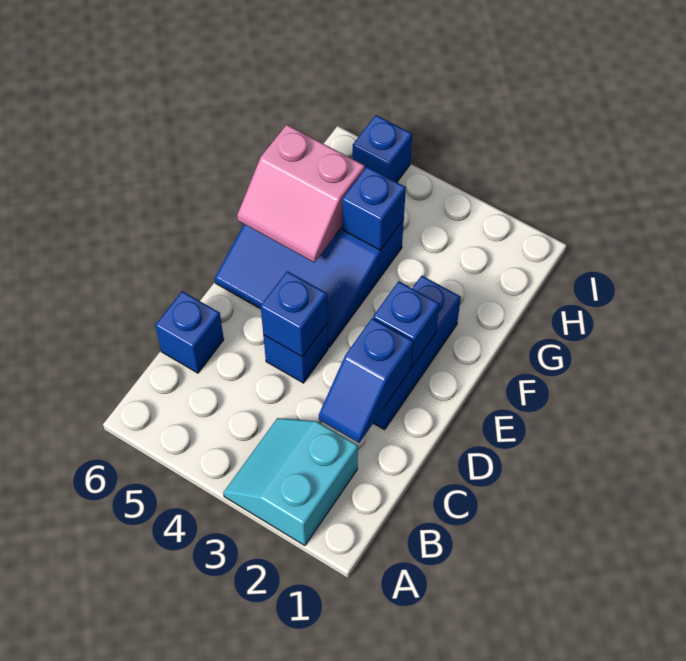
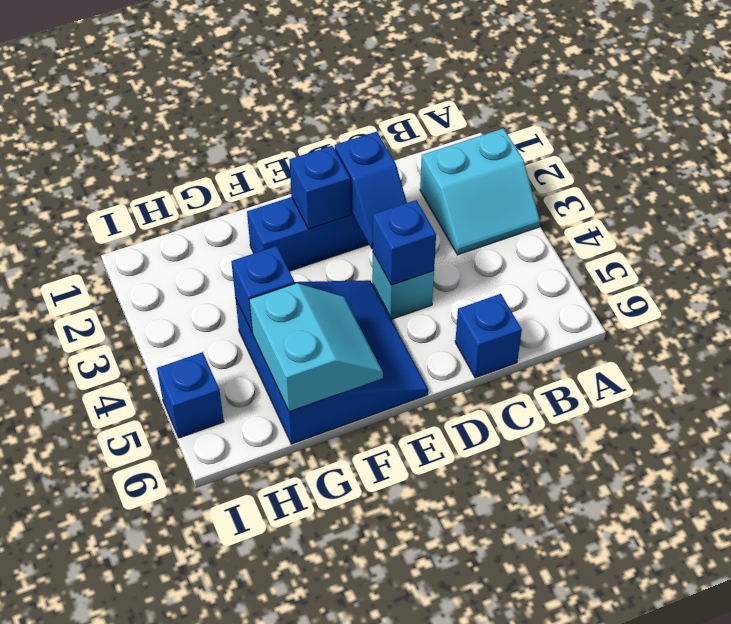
blue 1x2 slope [319,318,413,443] -> blue 1x2 slope turned to [335,132,407,249]
blue 1x1 brick [263,323,328,383] -> cyan 1x1 brick [372,253,434,319]
pink 2x2 slope [237,125,365,263] -> cyan 2x2 slope [249,283,383,412]

